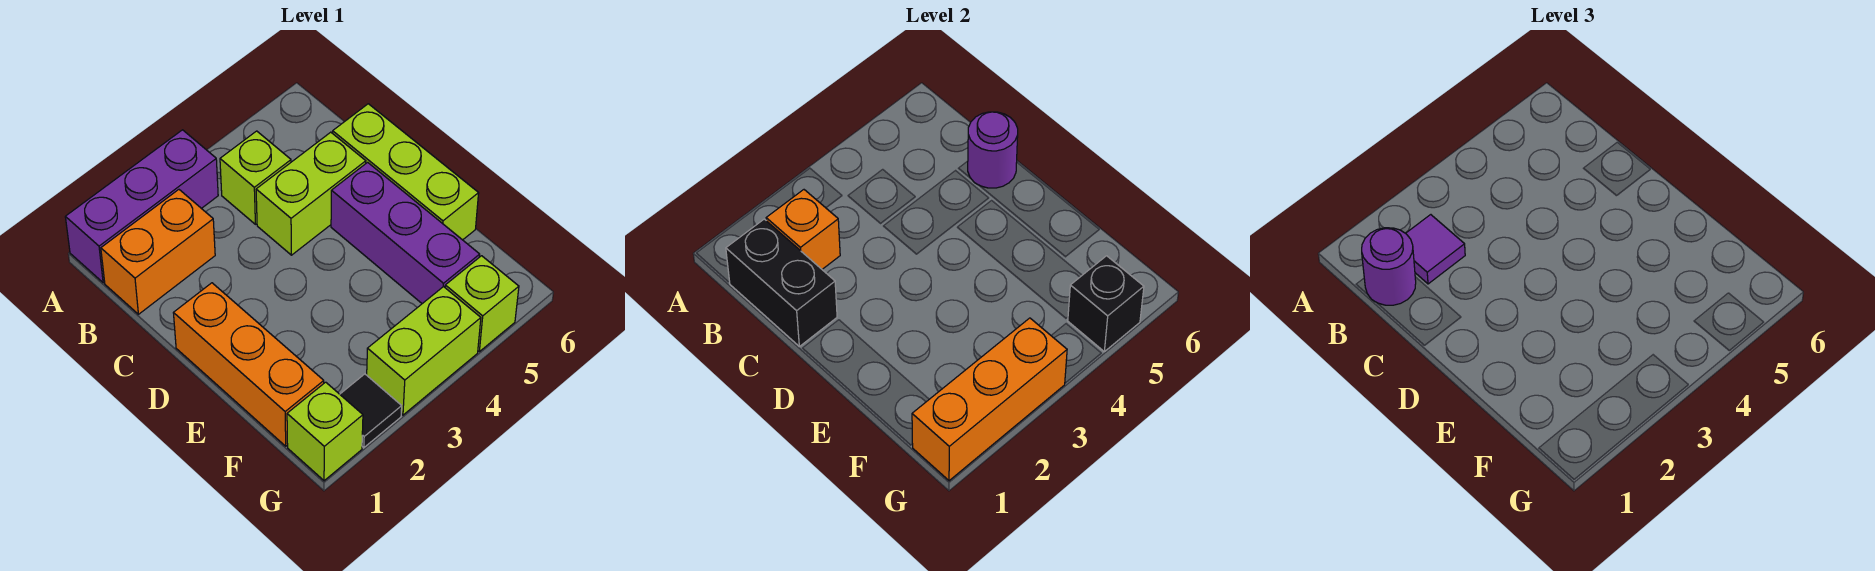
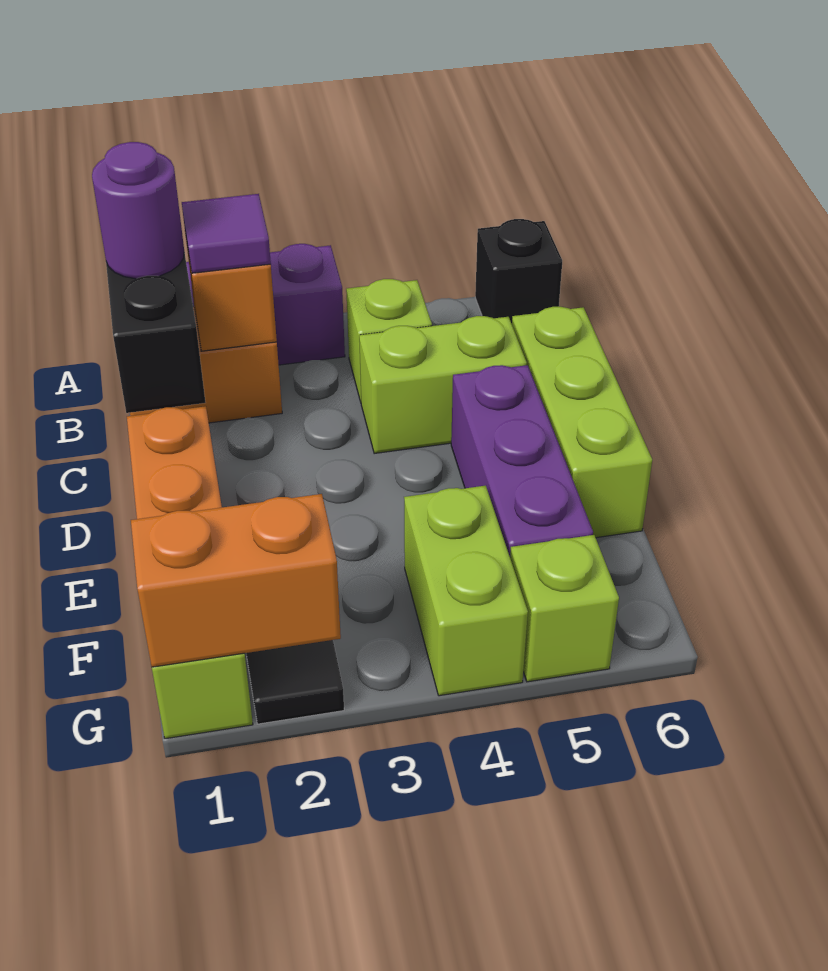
purple 1x1 round brick [968,112,1018,188] -> none
orange 1x3 brick [912,318,1067,481] -> orange 1x2 brick [131,494,341,667]
lime 1x2 brick [367,286,481,415] -> lime 1x2 brick turned to [404,486,528,696]
black 1x1 brick [1068,256,1144,352] -> black 1x1 brick moved to [475,219,562,324]

